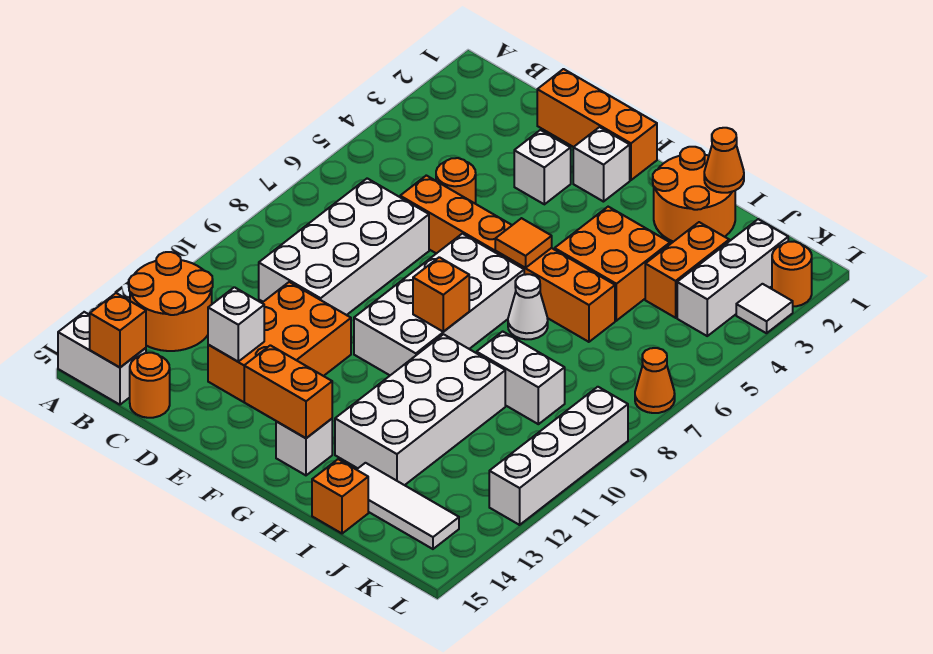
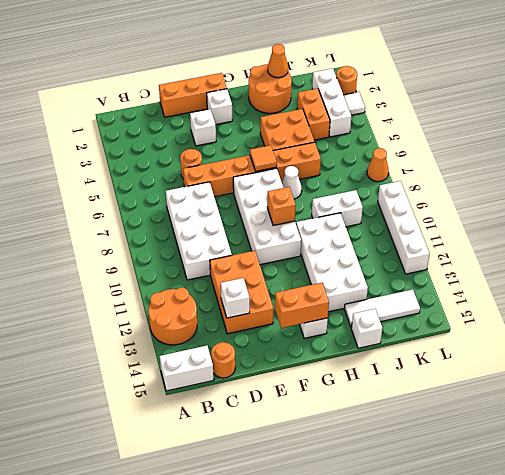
orange 1x1 brick [90,293,146,367] -> none
orange 1x1 brick [312,459,368,534] -> white 1x1 brick [351,309,382,348]

